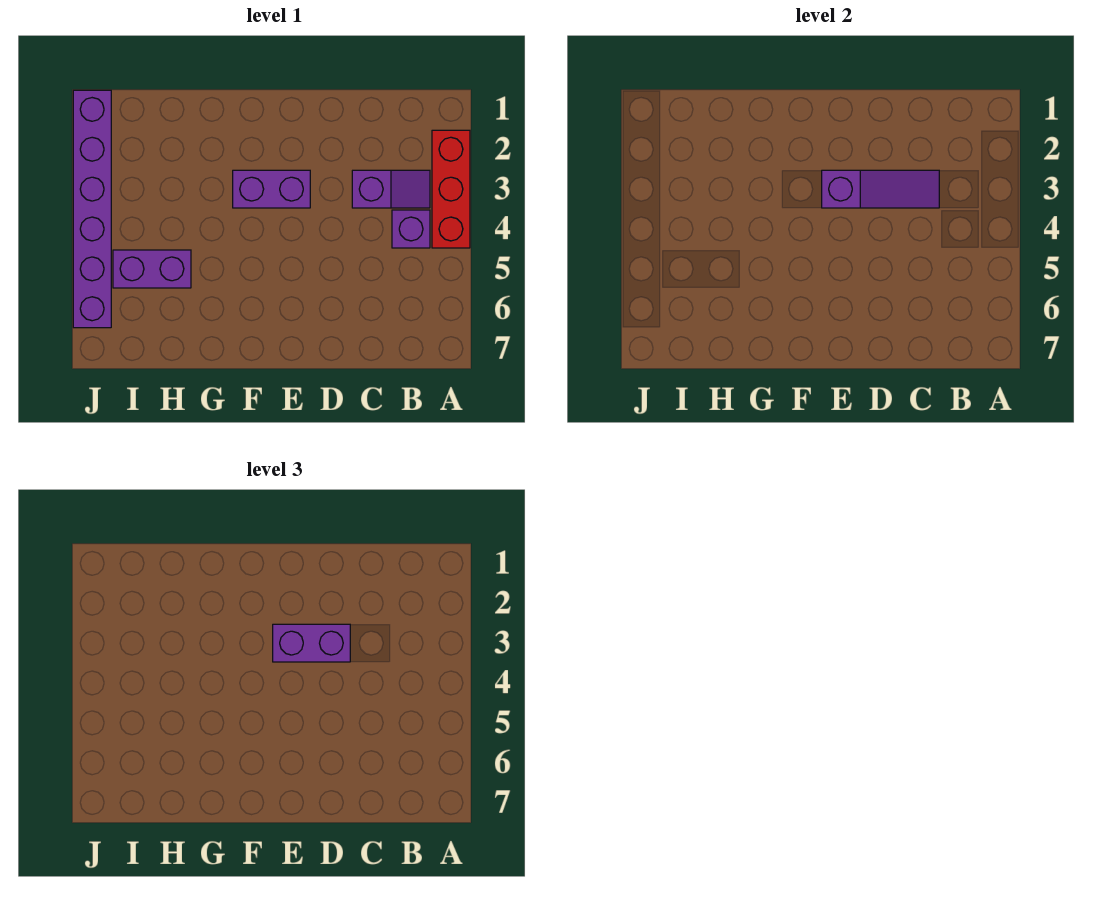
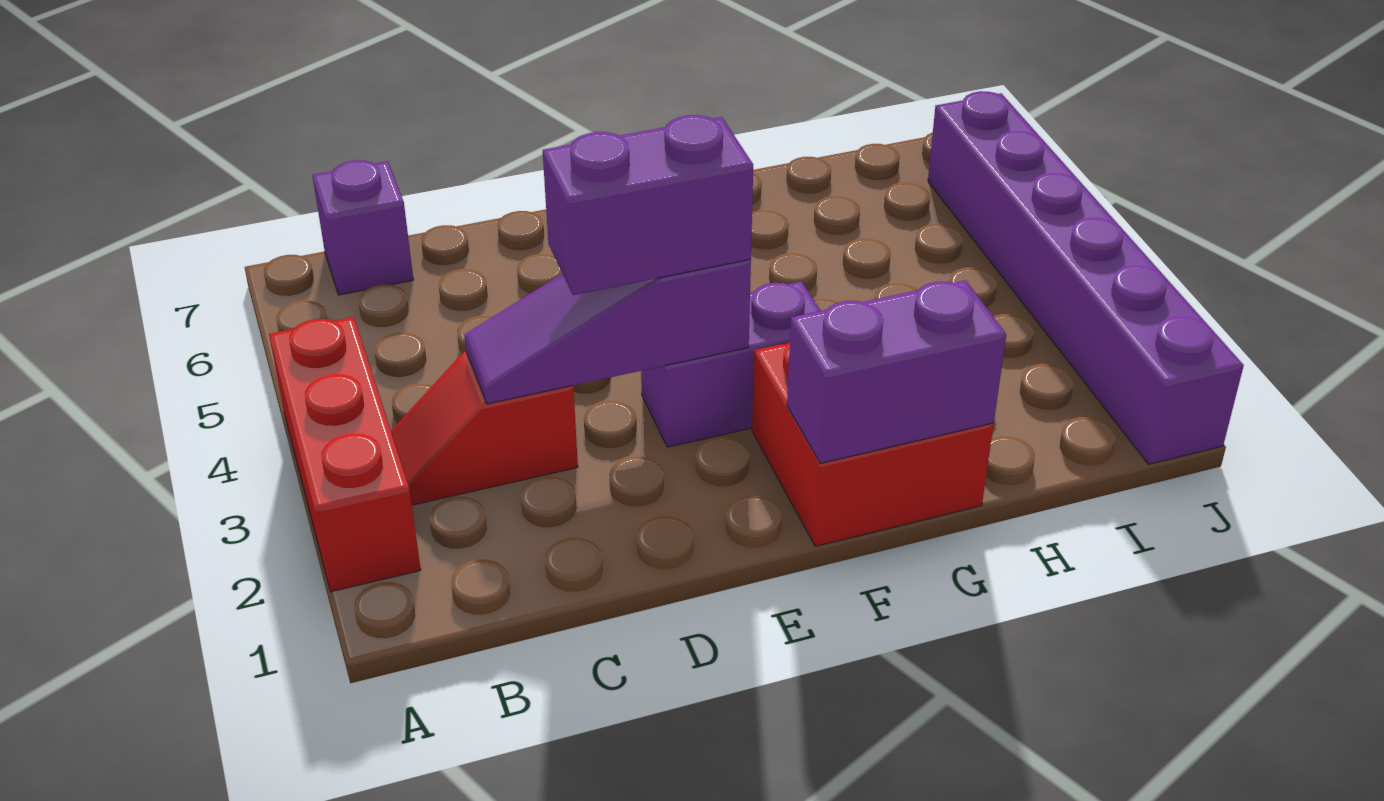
purple 1x2 slope [352,170,430,208] -> red 1x2 slope [391,351,578,505]
purple 1x1 brick [392,210,430,248] -> purple 1x1 brick moved to [312,160,413,295]
none -> red 2x2 brick [752,341,994,546]
purple 1x2 brick [113,250,191,288] -> purple 1x2 brick moved to [787,280,1006,463]

